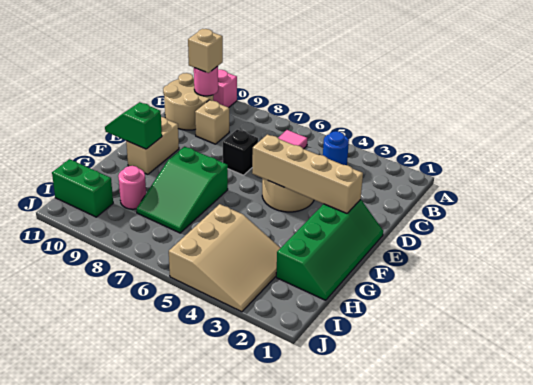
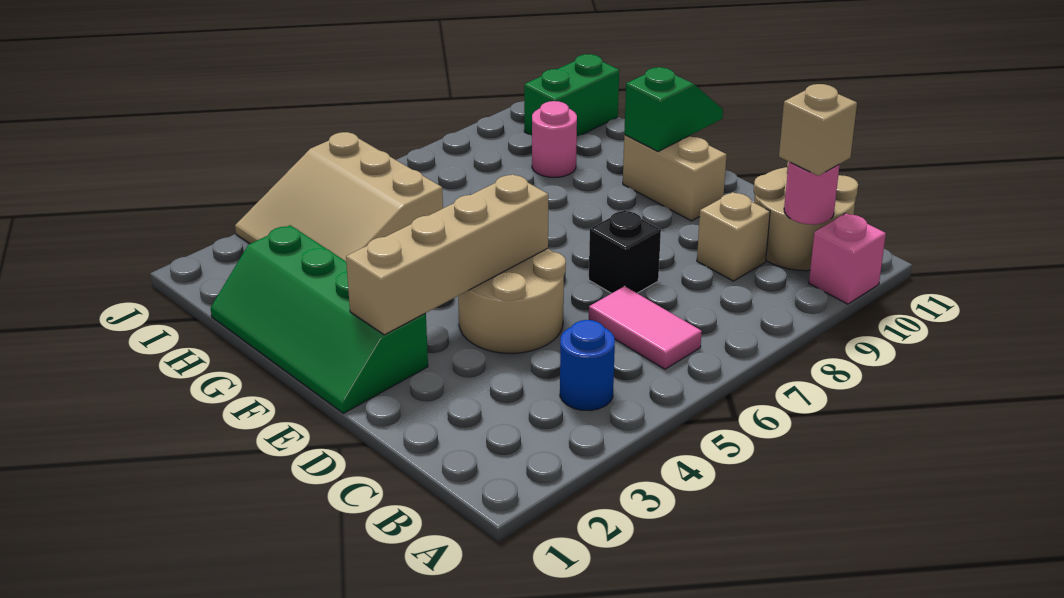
green 2x3 slope [137,147,228,233] -> none

